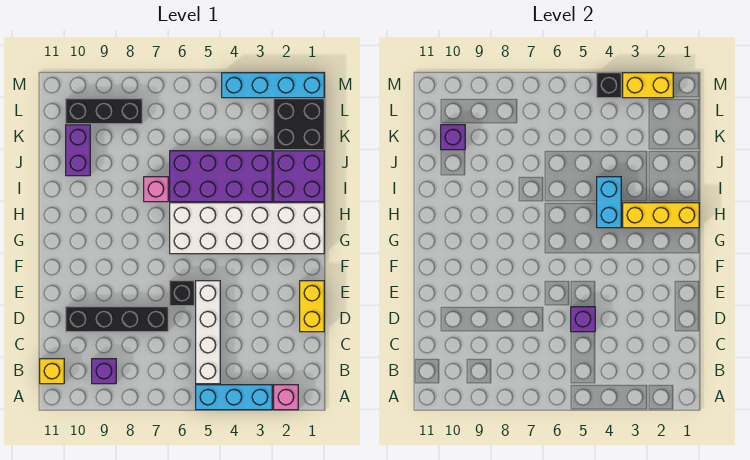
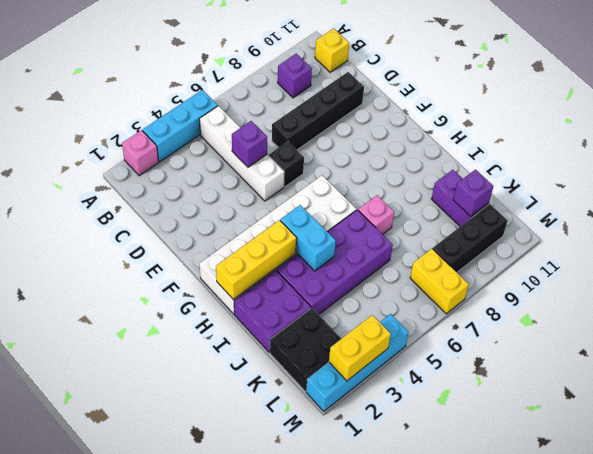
yellow 1x2 brick [300,281,324,332] -> yellow 1x2 brick moved to [410,249,469,314]
black 1x1 brick [597,73,621,98] -> none

